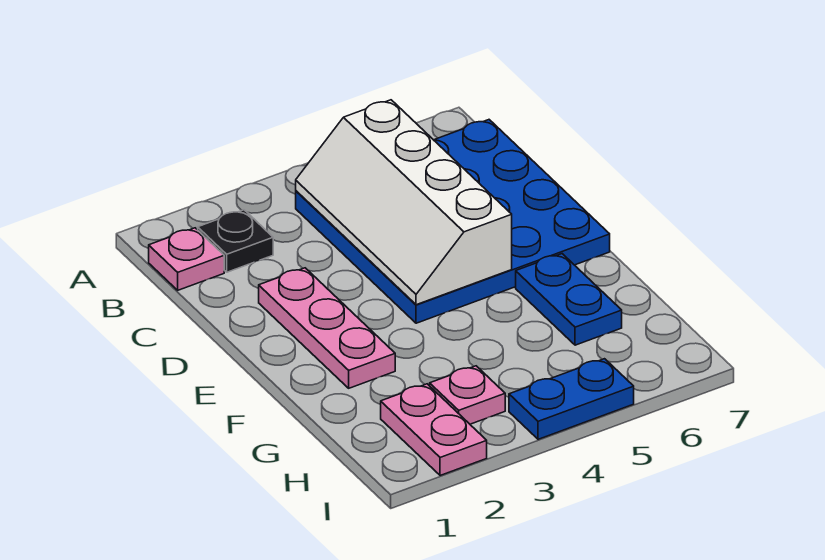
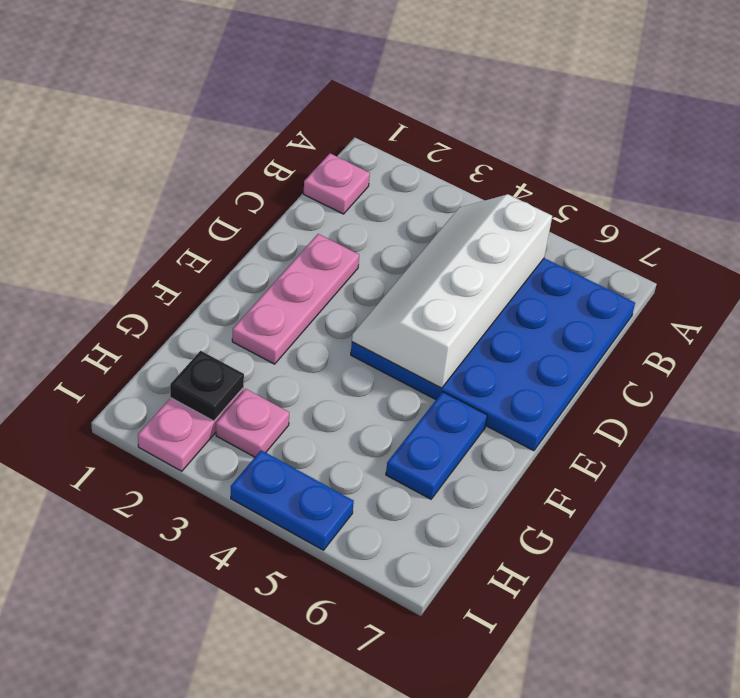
black 1x1 plate [198,210,273,272] -> black 1x1 plate moved to [170,351,244,421]

